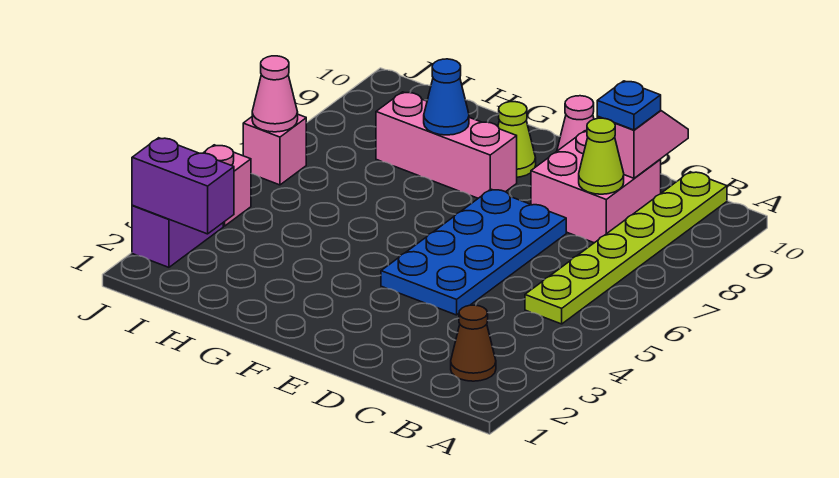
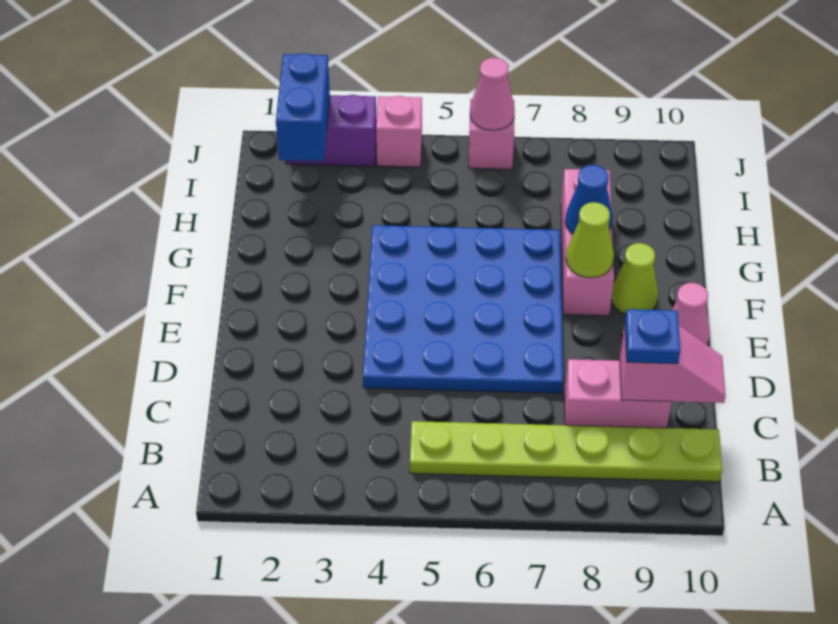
brown 1x1 cone [451,305,496,381] -> none
pink 2x2 brick [531,131,661,243] -> pink 1x2 brick [564,359,671,428]
lime 1x1 cone [579,118,624,194] -> lime 1x1 cone moved to [566,202,614,278]
blue 2x4 plate [381,189,566,315] -> blue 4x4 plate [363,225,563,393]
purple 1x2 brick [132,138,234,234] -> blue 1x2 brick [276,53,330,161]

